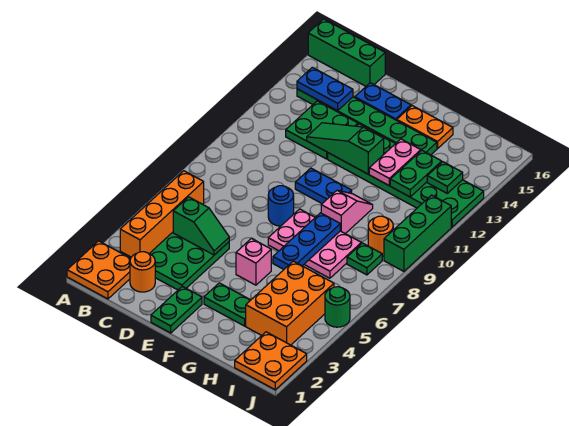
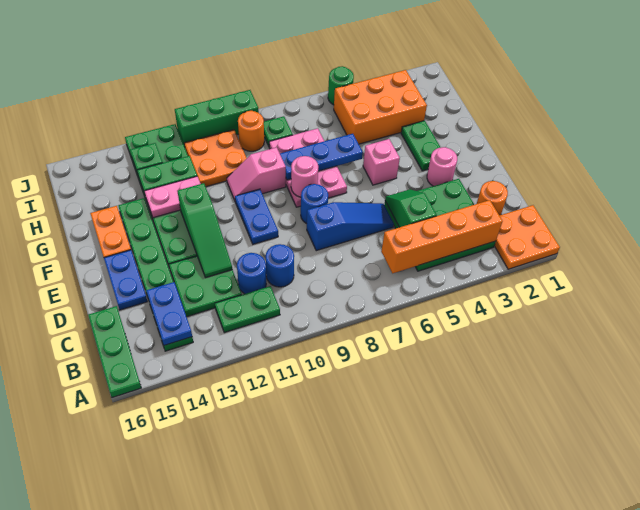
green 1x3 brick [308,19,385,86] -> green 1x3 plate [88,306,141,398]
none -> blue 1x1 round brick [266,244,294,287]
none -> blue 1x1 round brick [237,253,266,294]
none -> blue 1x3 slope [307,202,394,251]
green 1x2 plate [151,286,202,333] -> green 1x2 plate moved to [215,286,280,333]
none -> pink 1x1 round brick [427,147,457,186]
none -> pink 1x1 round brick [291,156,318,197]
orange 2x2 plate [235,332,307,390] -> orange 2x2 plate moved to [184,130,247,187]

